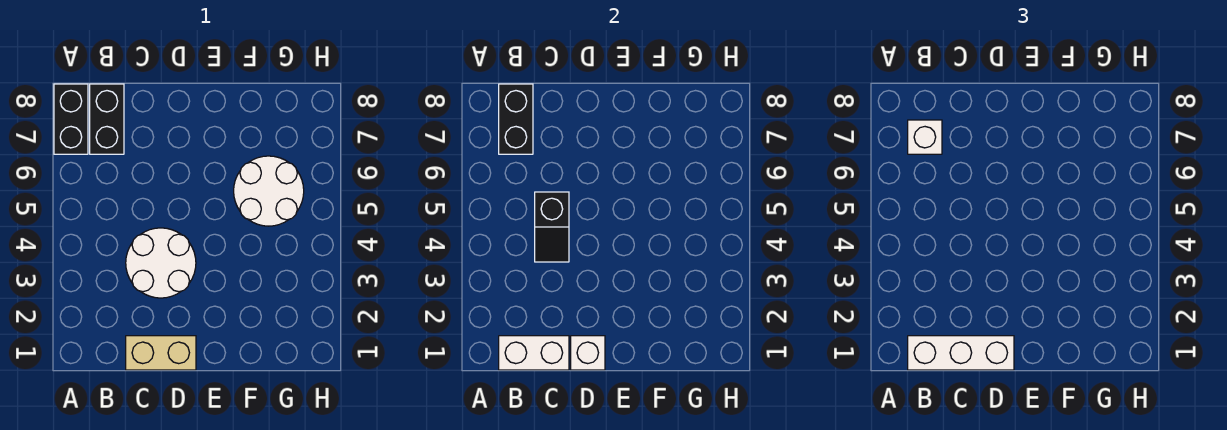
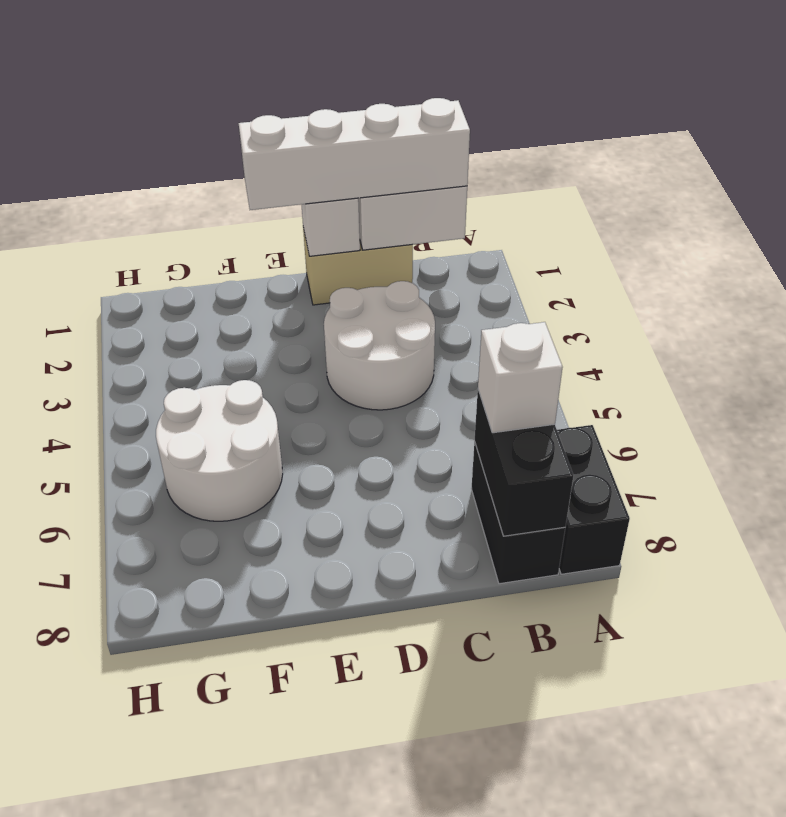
white 1x3 brick [908,336,1014,370] -> white 1x4 brick [239,98,470,210]
black 1x2 slope [535,192,569,262] -> none

